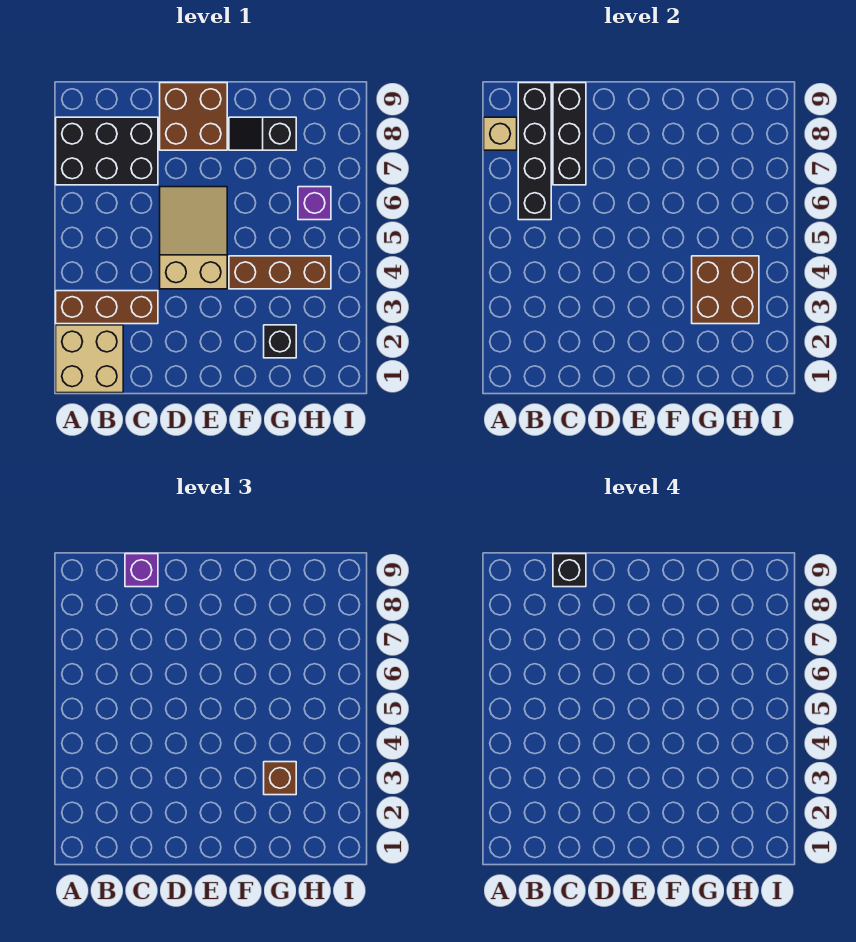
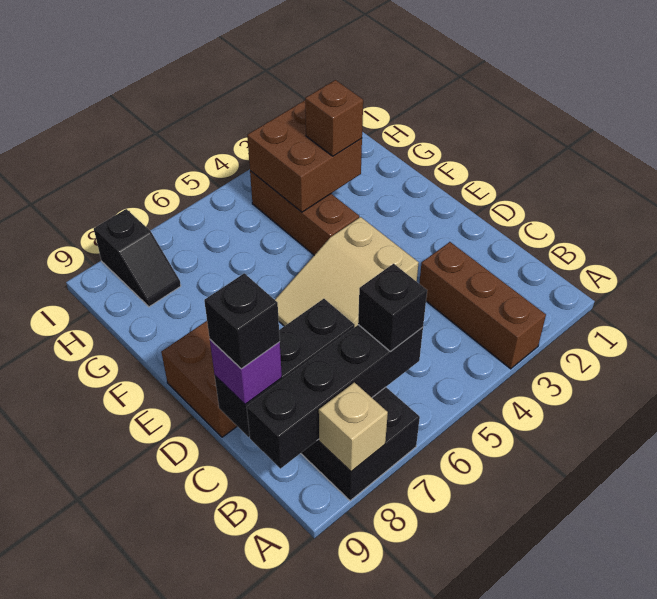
tan 2x2 brick [56,325,123,393] -> none
black 1x2 slope [229,117,296,150] -> black 1x2 slope moved to [94,209,181,307]
black 1x1 brick [264,325,296,358] -> black 1x1 brick moved to [358,264,427,352]
purple 1x1 brick [298,187,331,220] -> none

